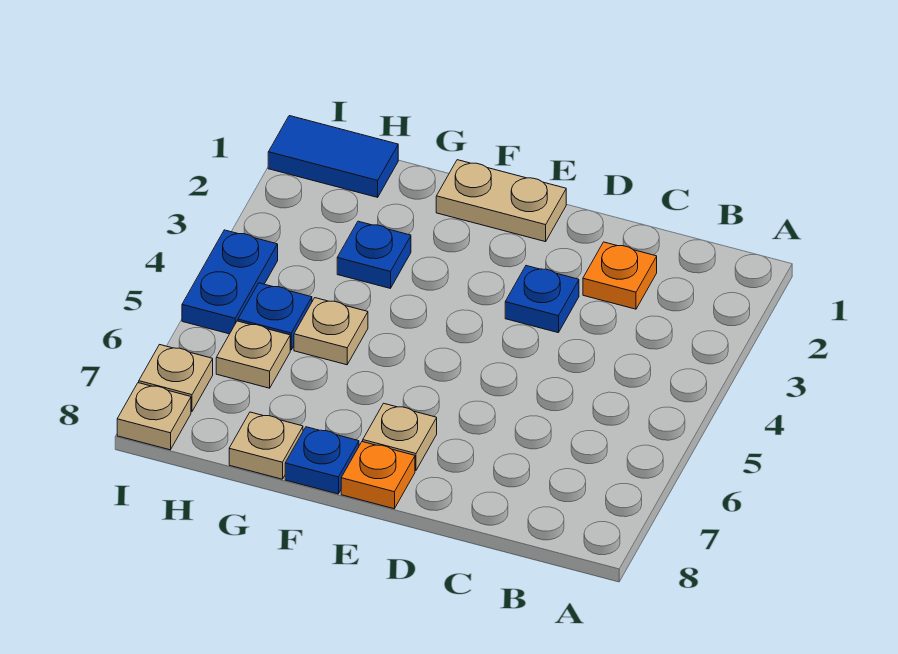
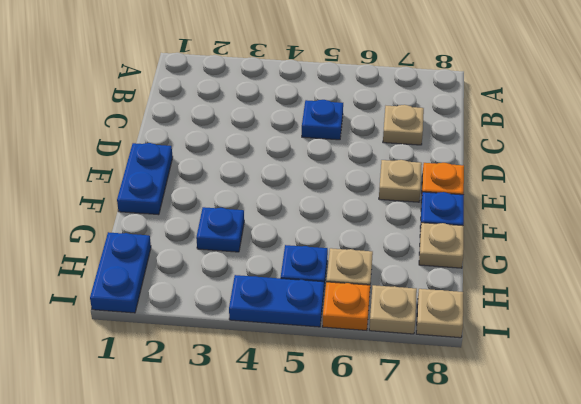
orange 1x1 plate [583,242,657,309] -> orange 1x1 plate moved to [322,282,370,330]
blue 1x1 plate [505,266,579,333] -> blue 1x1 plate moved to [302,100,343,140]
tan 1x2 plate [436,160,566,242] -> blue 1x2 plate [117,143,173,215]
tan 1x1 plate [294,298,368,365] -> tan 1x1 plate moved to [383,105,424,145]
blue 1x2 tile [268,116,398,197] -> blue 1x2 plate [90,232,151,313]

